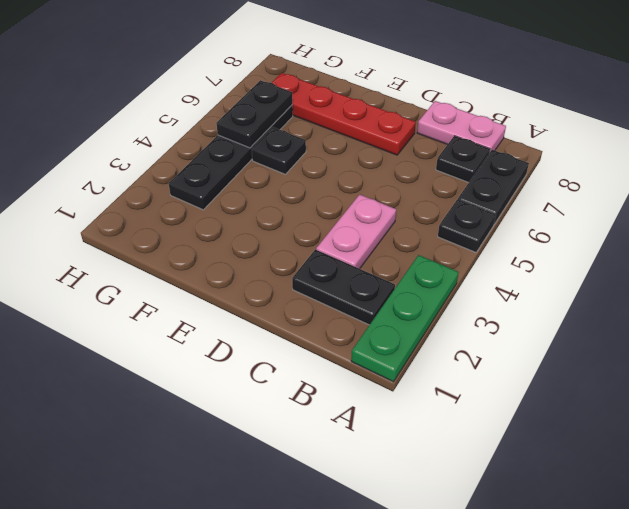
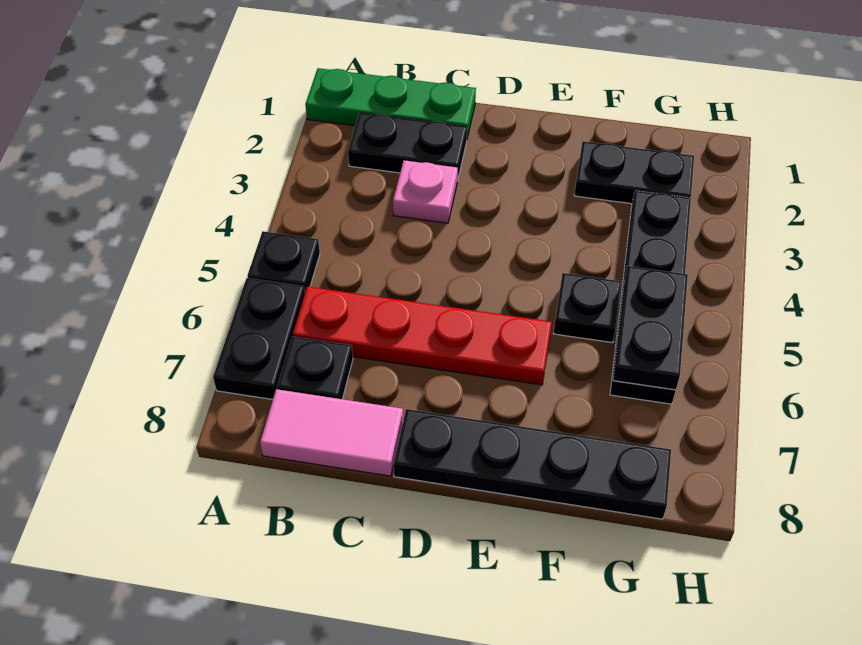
green 1x3 plate [351,255,459,382] -> green 1x3 plate turned to [305,68,476,138]
pink 1x2 plate [417,101,506,153] -> pink 1x2 tile [260,389,403,476]
pink 1x2 plate [316,194,396,269] -> pink 1x1 plate [393,160,458,223]
red 1x4 plate [272,73,416,155] -> red 1x4 plate moved to [293,287,552,385]
none -> black 1x4 plate [394,409,671,519]
none -> black 1x2 plate [574,141,694,204]

